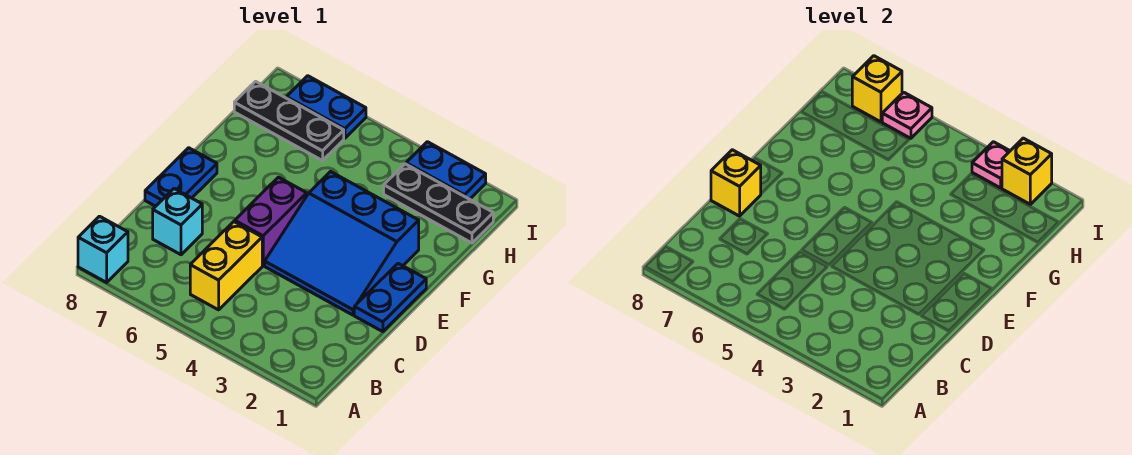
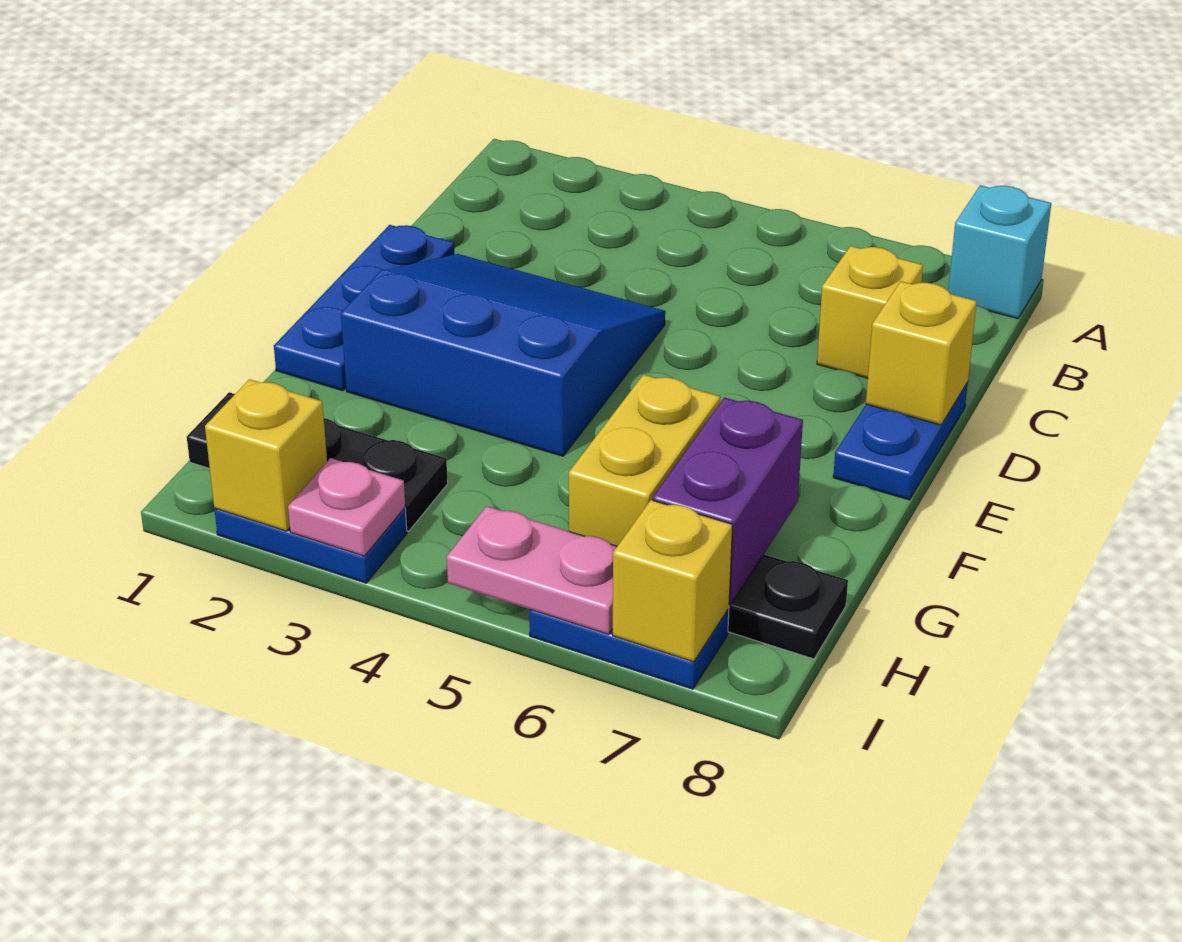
yellow 1x2 brick [190,222,262,310] -> yellow 1x2 brick moved to [569,375,720,546]
cyan 1x1 brick [153,189,202,255] -> yellow 1x1 brick [817,246,923,378]
blue 1x2 plate [354,263,426,332] -> blue 1x3 plate [274,225,455,391]
purple 1x2 brick [235,177,307,265] -> purple 1x2 brick moved to [653,398,803,605]
pink 1x1 plate [882,92,932,138] -> pink 1x2 plate [447,506,617,635]

